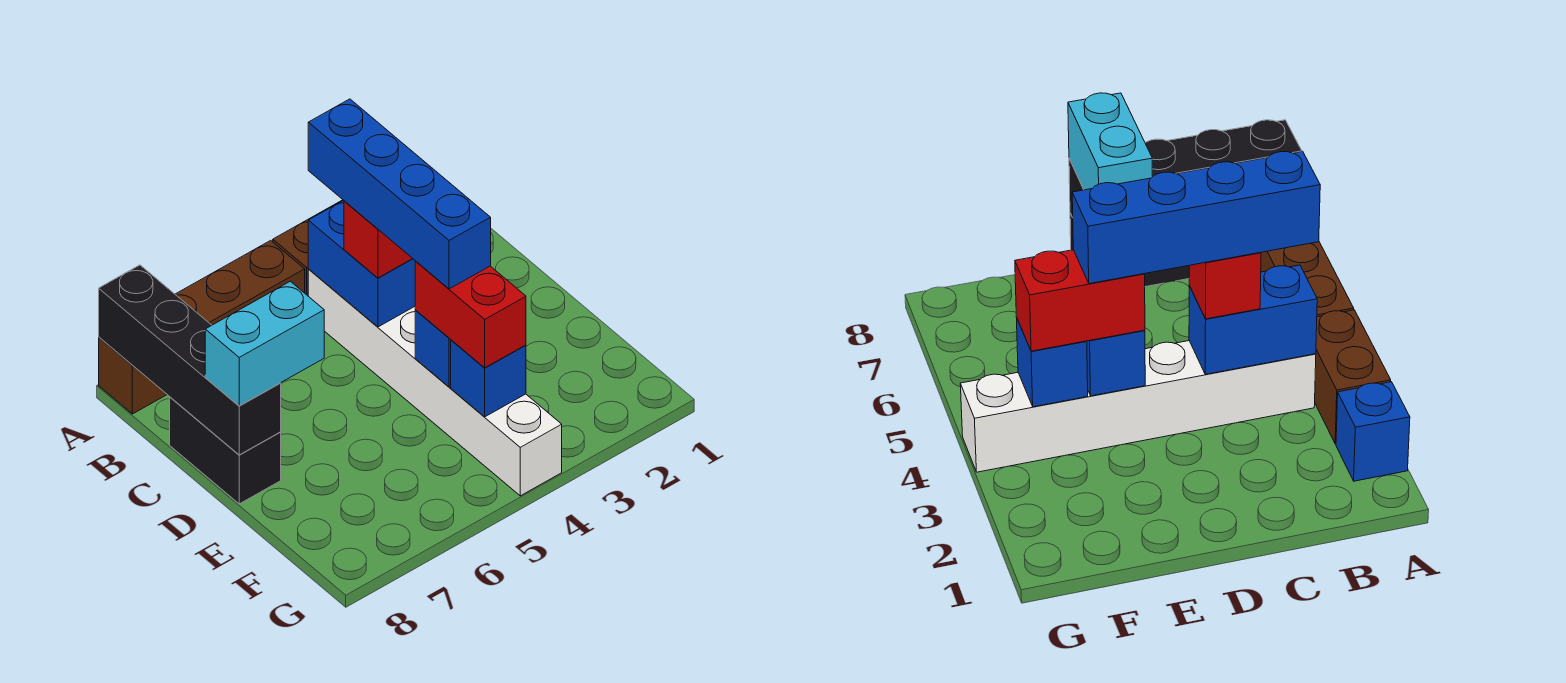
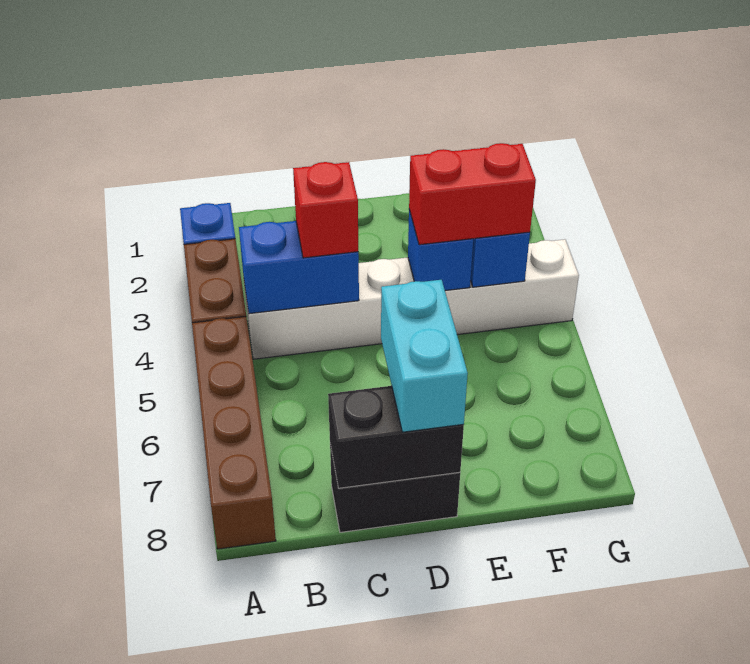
black 1x4 brick [99,265,281,455] -> black 1x2 brick [328,386,464,488]
blue 1x4 brick [308,99,491,289] -> none

